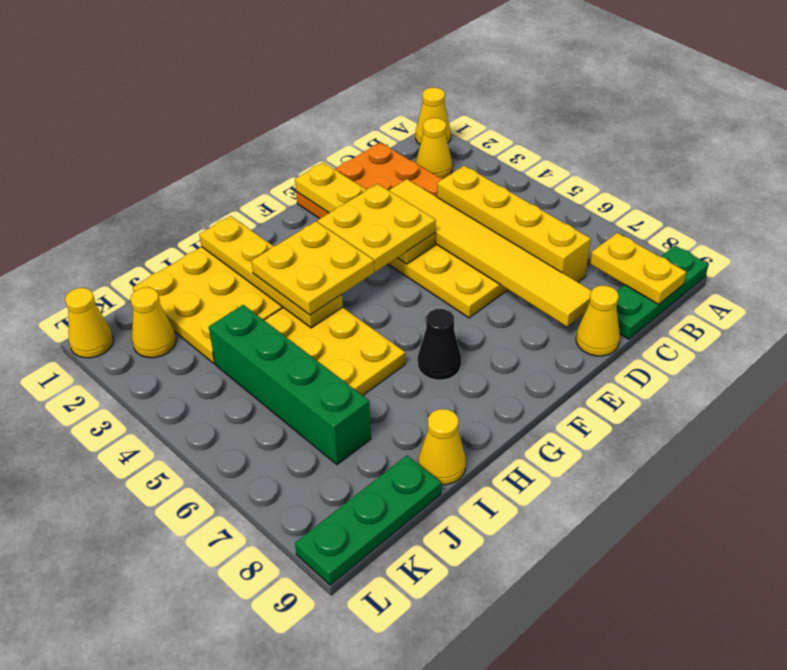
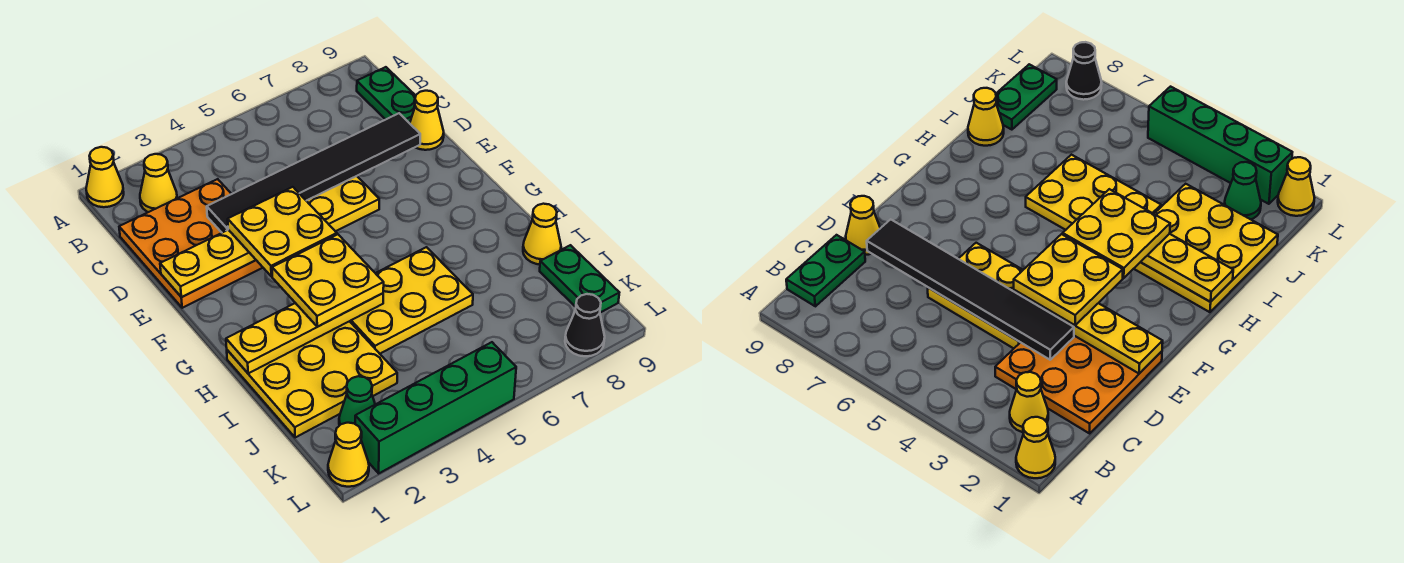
green 1x3 plate [617,246,709,339] -> green 1x2 plate [357,67,416,123]
yellow 1x2 plate [590,233,686,304] -> none
yellow 1x4 brick [437,166,591,282] -> none
yellow 1x6 tile [389,179,591,327] -> black 1x6 tile [207,113,420,233]
black 1x1 cone [418,309,461,380] -> black 1x1 cone moved to [565,294,605,356]
green 1x4 brick [209,305,371,465] -> green 1x4 brick moved to [355,342,516,473]
green 1x3 plate [295,456,441,585] -> green 1x2 plate [540,245,619,313]
yellow 1x1 cone [130,288,176,358] -> green 1x1 cone [339,376,375,426]

